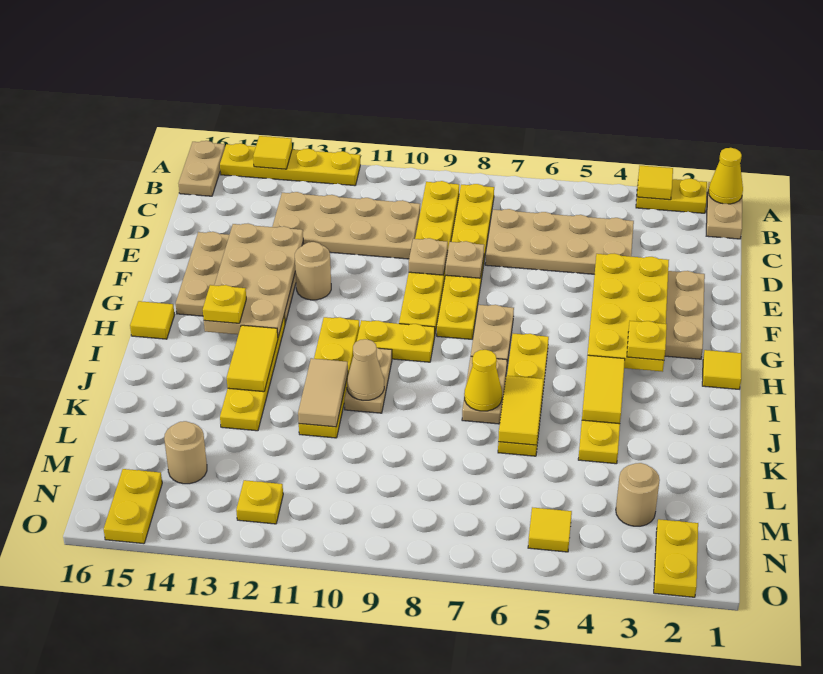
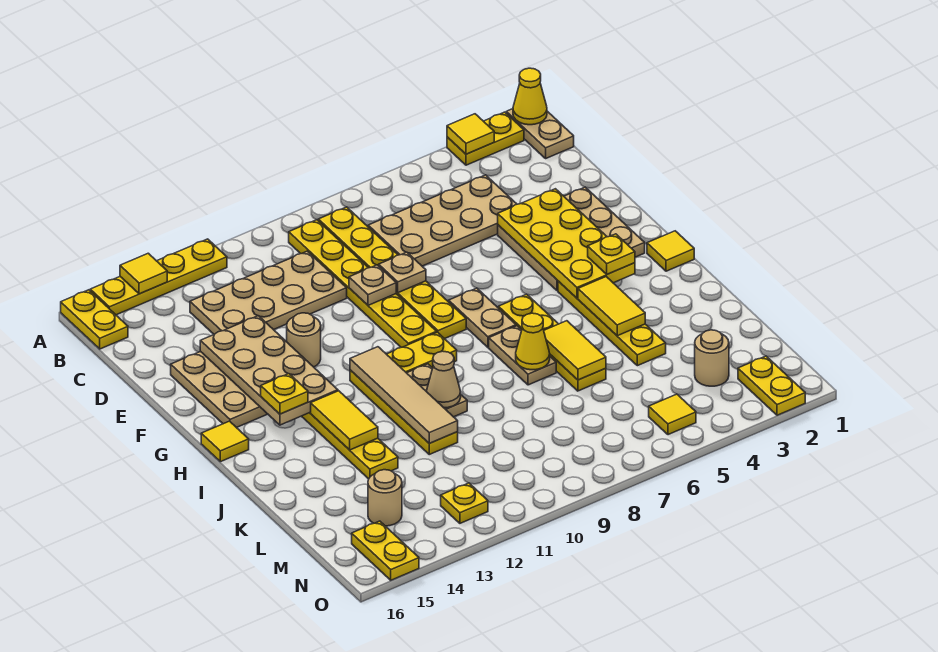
tan 1x2 plate [179,141,225,196] -> yellow 1x2 plate [61,290,128,349]
tan 1x2 tile [298,358,348,427] -> tan 1x4 tile [350,347,458,443]

